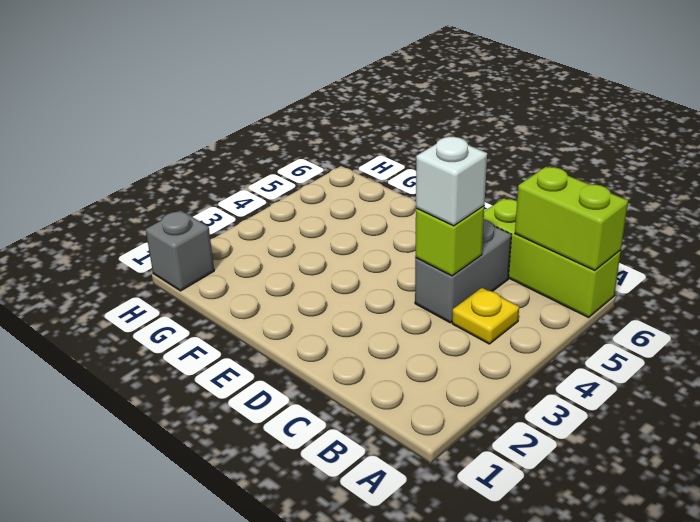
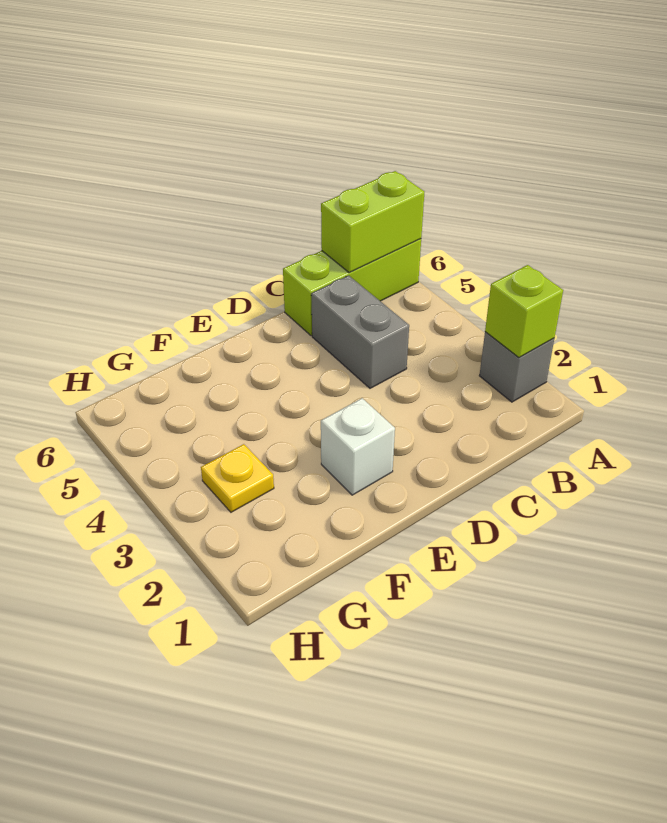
yellow 1x1 plate [452,288,519,344] -> yellow 1x1 plate moved to [201,444,274,512]
lime 1x1 brick [415,206,484,276] -> lime 1x1 brick moved to [485,265,563,358]
white 1x1 brick [416,137,487,226] -> white 1x1 brick moved to [321,398,395,495]
grey 1x1 brick [146,210,214,291] -> grey 1x1 brick moved to [479,332,554,402]

